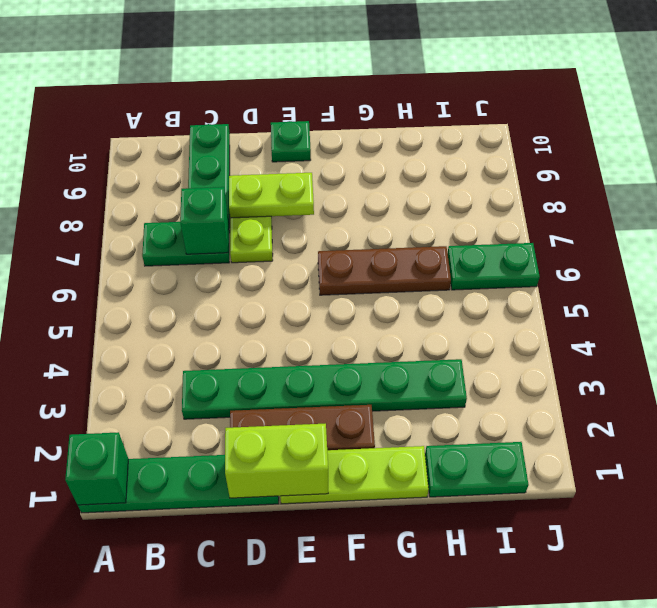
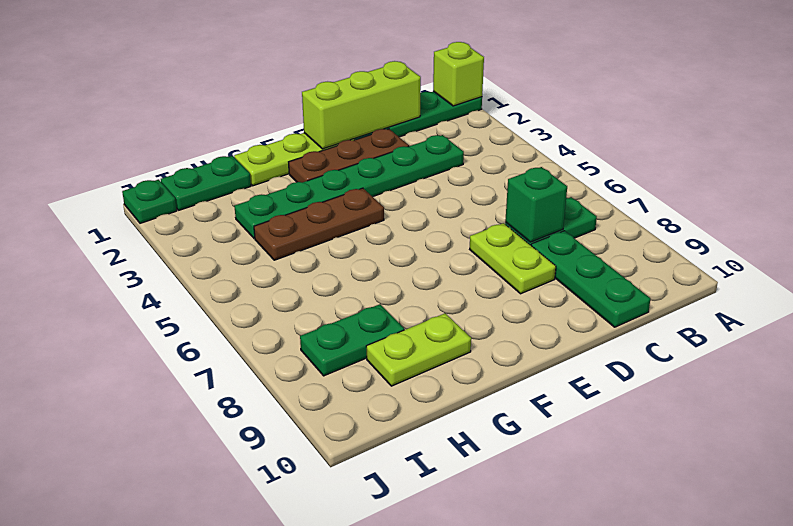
green 1x1 brick [65,432,128,505] -> lime 1x1 brick [433,42,484,106]
lime 1x2 brick [225,424,328,498] -> lime 1x3 brick [302,61,421,149]
lime 1x2 plate [229,173,314,218] -> lime 1x2 plate moved to [366,313,471,386]
green 1x1 plate [271,121,311,162] -> green 1x1 plate moved to [122,179,177,223]
brown 1x3 plate [318,246,451,295] -> brown 1x3 plate moved to [254,188,384,260]
green 1x2 plate [448,243,540,290] -> green 1x2 plate moved to [300,304,404,376]

